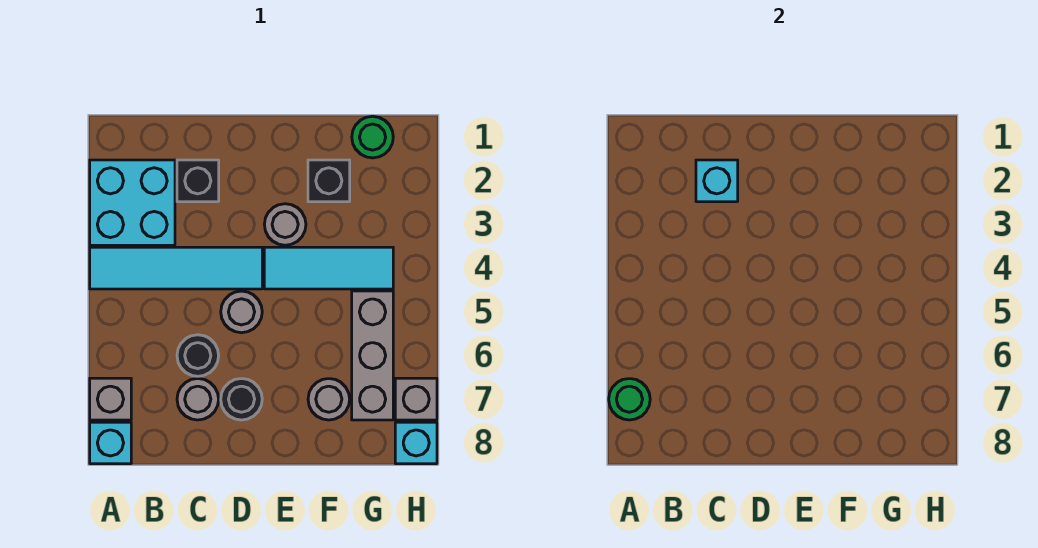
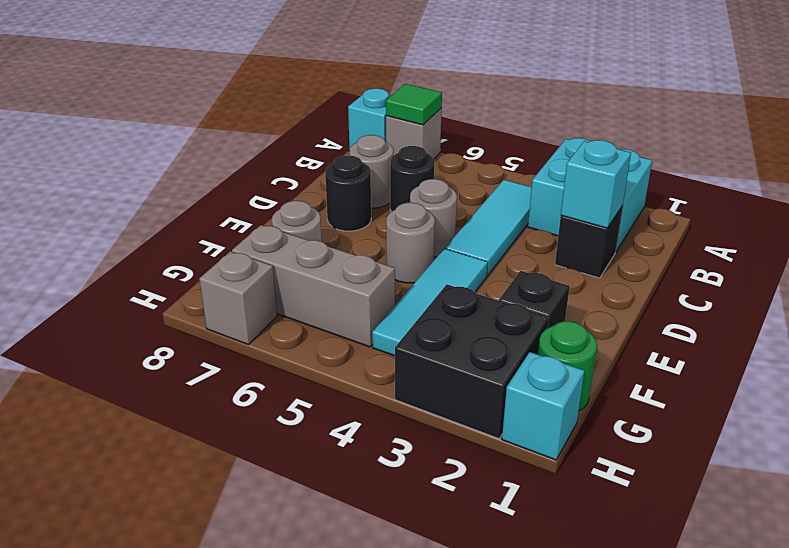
cyan 1x4 tile [90,247,262,289] -> cyan 1x3 tile [445,180,532,276]
green 1x1 round brick [609,379,650,420] -> green 1x1 tile [386,84,442,125]
grey 1x1 round brick [264,204,306,245] -> grey 1x1 round brick moved to [386,203,435,283]
none -> black 2x2 brick [395,285,549,439]
cyan 1x1 brick [395,422,437,464] -> cyan 1x1 brick moved to [502,352,585,460]

